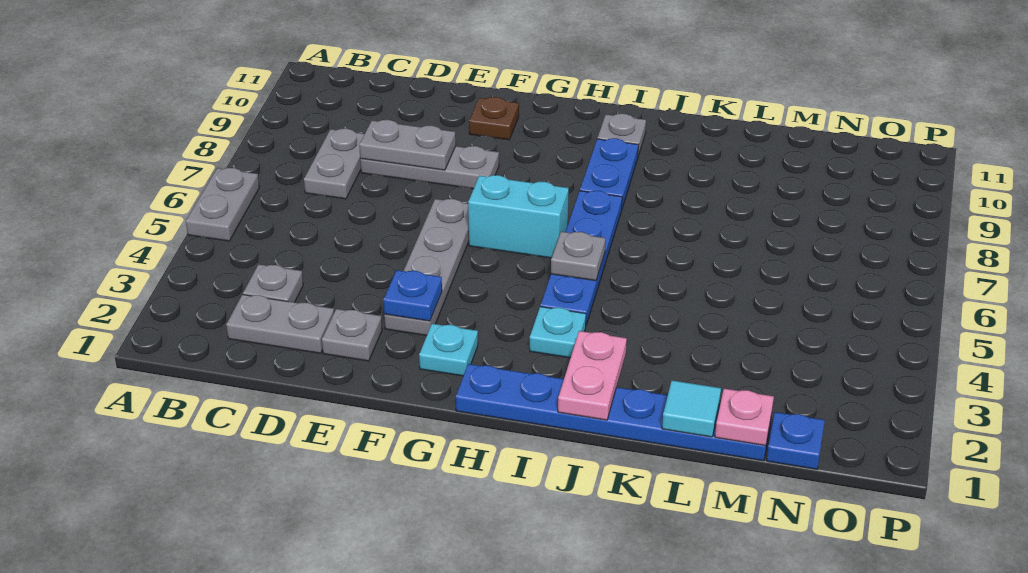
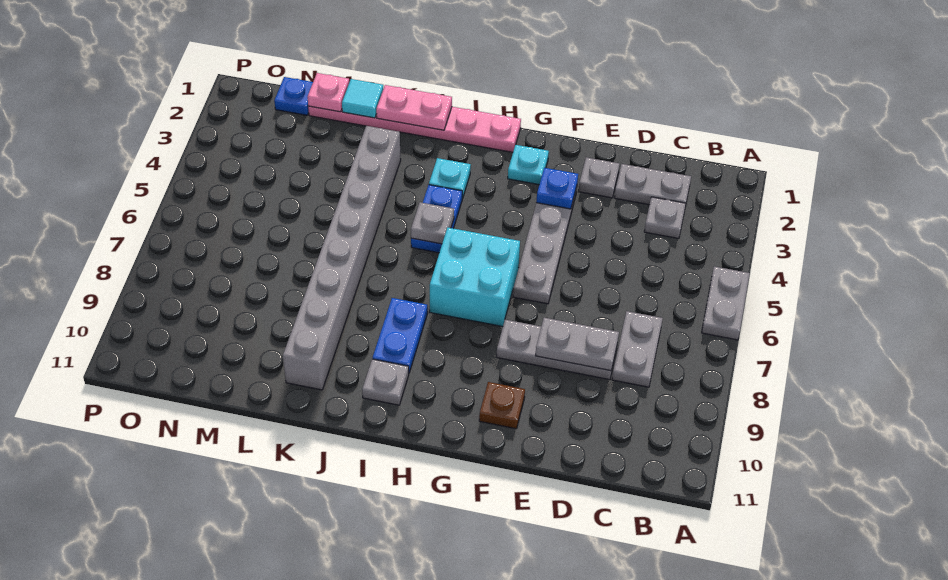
cyan 1x2 brick [468,175,569,258] -> cyan 2x2 brick [430,227,520,327]
blue 1x6 plate [456,364,772,461] -> pink 1x6 plate [308,106,521,152]
blue 1x4 plate [540,191,622,325] -> blue 1x2 plate [411,185,462,253]
pink 1x2 plate [558,331,627,420] -> pink 1x2 plate turned to [376,85,452,130]
none -> grey 1x8 brick [283,126,401,390]

